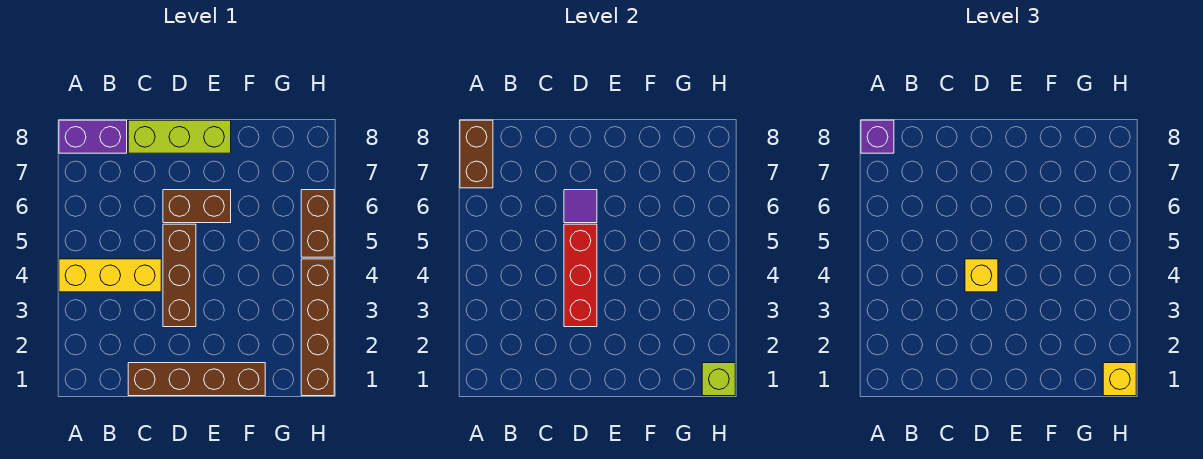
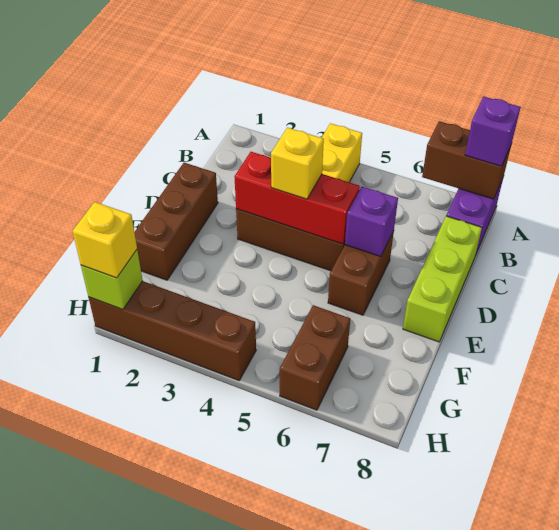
brown 1x4 brick [128,363,265,396] -> brown 1x3 brick [134,163,218,280]
purple 1x1 tile [564,190,597,223] -> purple 1x1 brick [345,187,398,257]
brown 1x2 brick [301,190,334,257] -> brown 1x2 brick turned to [280,305,350,410]

